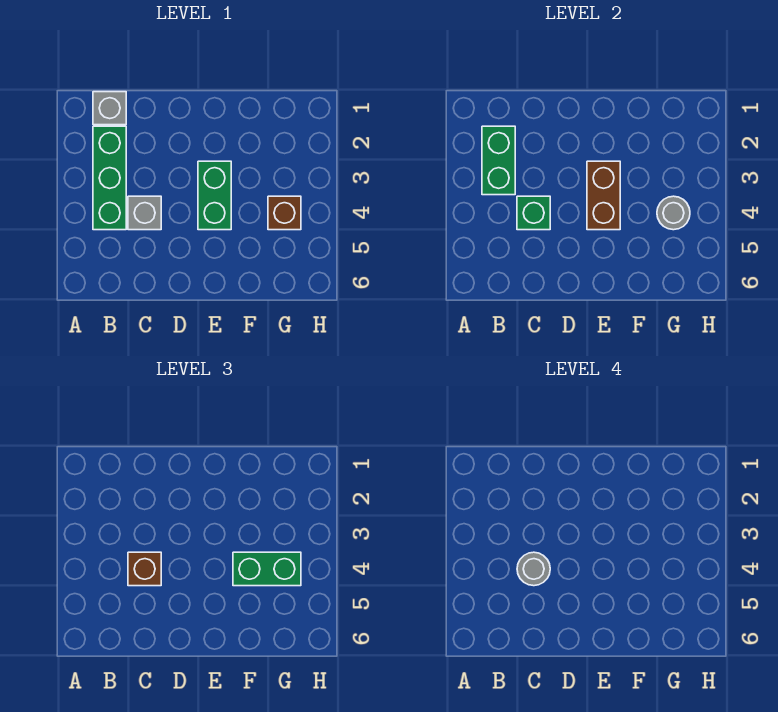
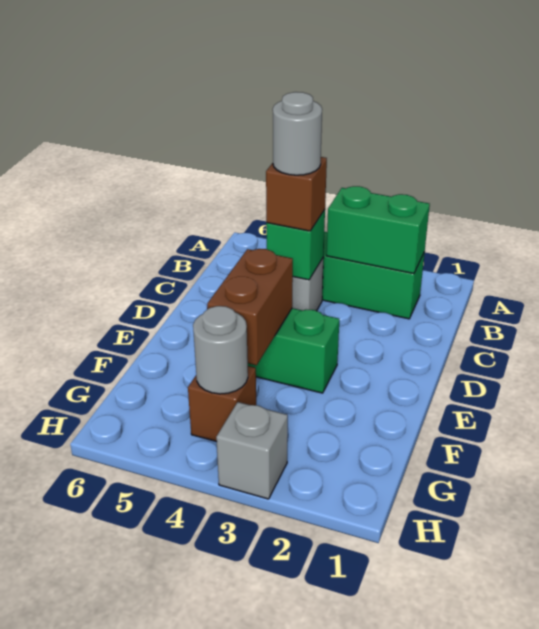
grey 1x1 brick [93,92,126,125] -> grey 1x1 brick moved to [216,402,288,499]
brown 1x2 brick [587,161,620,230] -> brown 1x2 brick turned to [207,249,293,365]
green 1x2 brick [233,552,301,586] -> none

